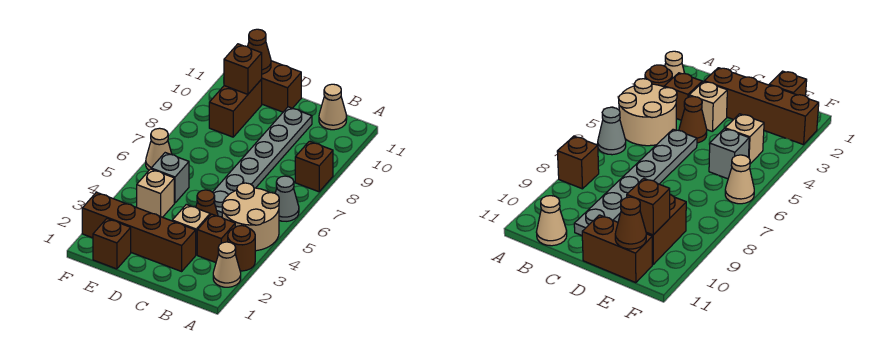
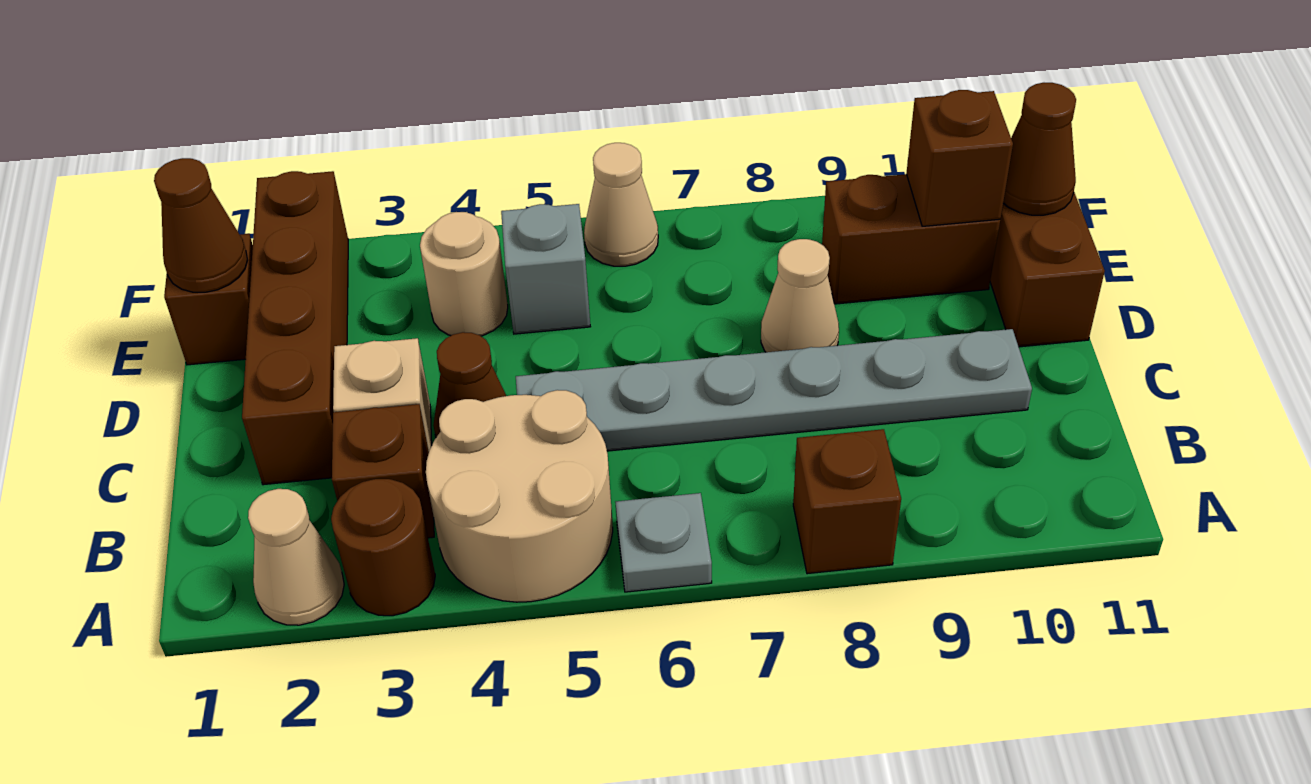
grey 1x1 cone [275,176,299,221] -> grey 1x1 plate [616,493,712,592]
tan 1x1 cone [319,84,347,130] -> tan 1x1 cone moved to [761,239,839,352]
none -> brown 1x1 cone [154,158,248,292]
tan 1x1 brick [137,169,174,217] -> tan 1x1 round brick [420,212,508,336]

